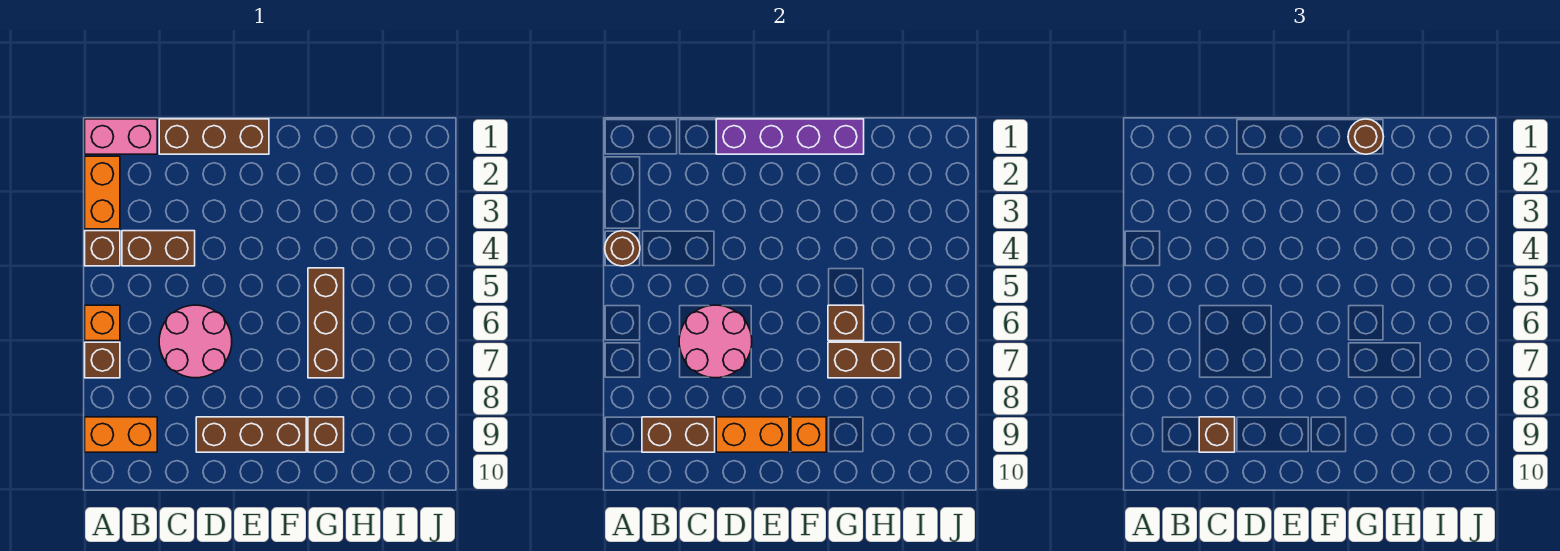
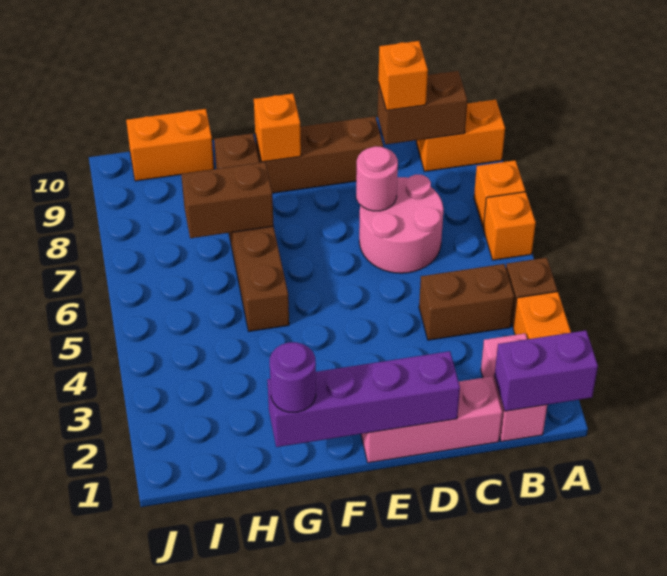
pink 1x2 brick [85,119,157,154] -> pink 1x2 brick turned to [481,333,547,442]
none -> purple 1x2 brick [494,330,598,411]
brown 1x1 round brick [605,231,640,266] -> none
brown 1x1 brick [85,342,120,378] -> orange 1x1 brick [474,160,525,228]
brown 1x3 brick [159,119,269,154] -> pink 1x3 brick [361,376,502,463]
pink 2x2 round brick [679,305,752,378] -> pink 1x1 round brick [356,146,398,211]
brown 1x1 brick [1199,417,1235,452] -> orange 1x1 brick [378,41,428,111]
orange 1x2 brick [716,417,789,452] -> orange 1x2 brick moved to [126,109,214,181]
brown 1x1 round brick [1348,119,1384,154] -> purple 1x1 round brick [270,342,316,412]
brown 1x1 brick [828,305,864,341] -> none

